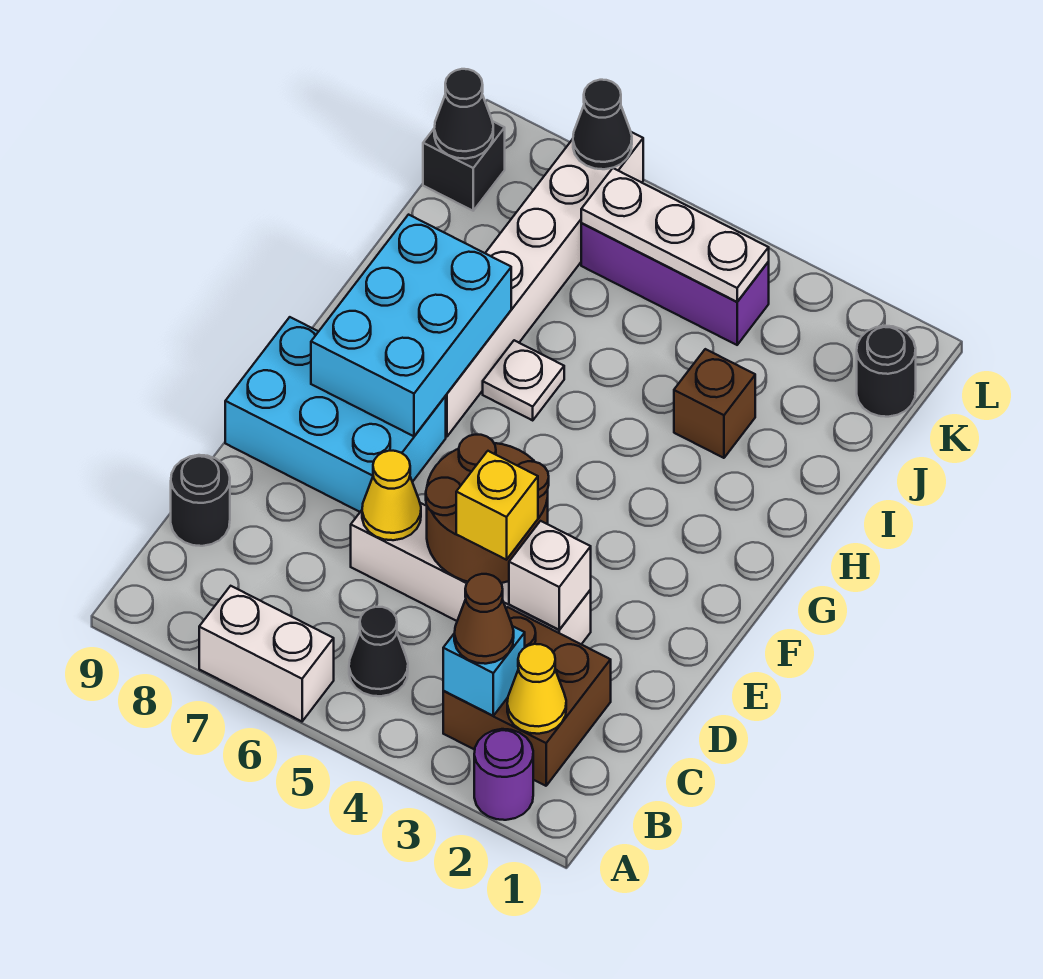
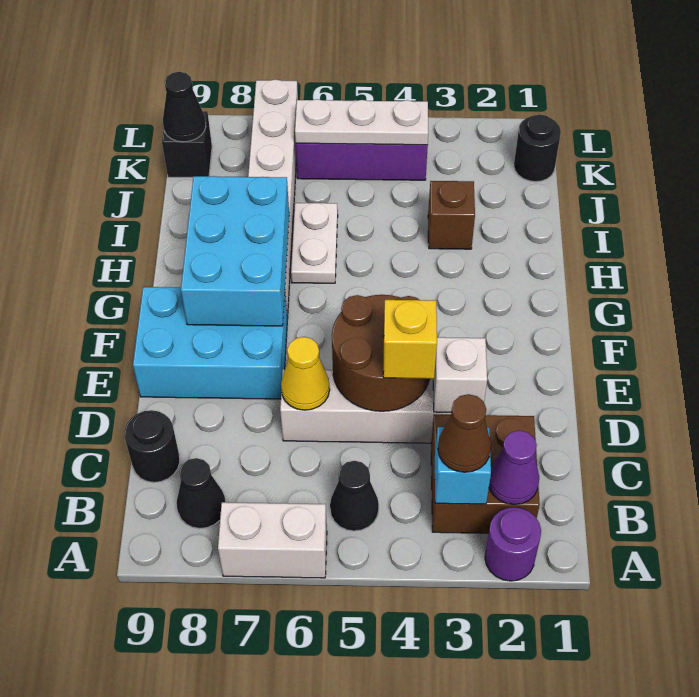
yellow 1x1 cone [507,644,566,734] -> purple 1x1 cone [489,430,539,505]
white 1x1 plate [483,340,564,420] -> white 1x2 plate [291,203,338,283]
black 1x1 cone [573,80,632,169] -> black 1x1 cone moved to [177,458,225,528]

